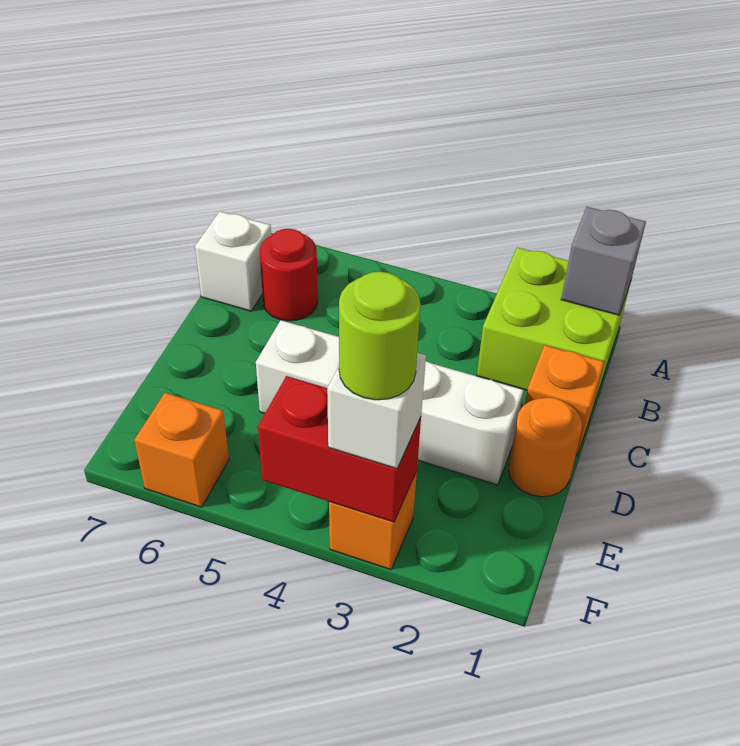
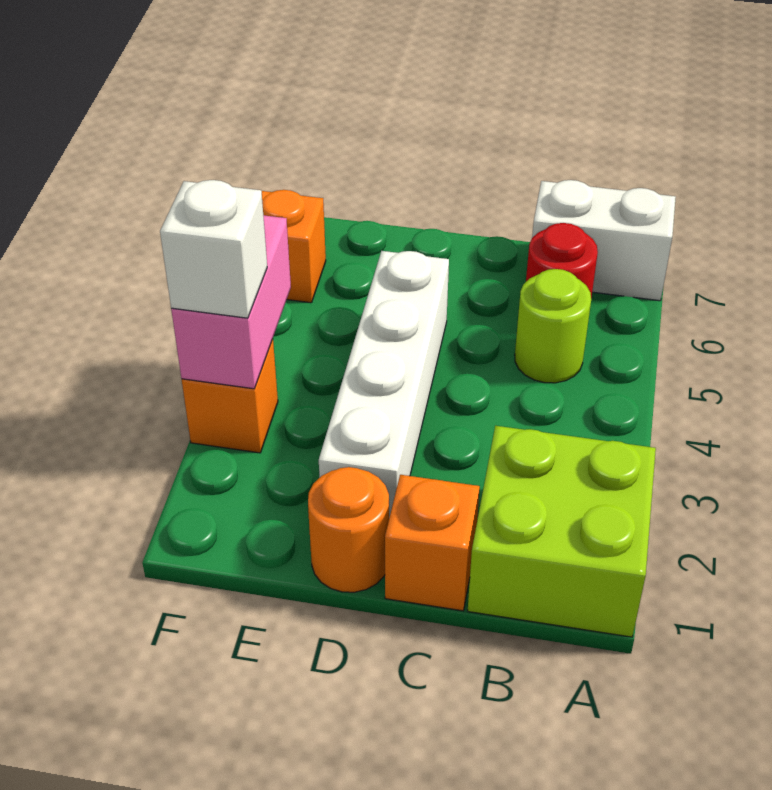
grey 1x1 brick [561,207,646,315] -> none
white 1x1 brick [195,211,271,311] -> white 1x2 brick [532,180,676,301]
red 1x2 brick [258,376,421,522] -> pink 1x2 brick [171,215,291,389]
lime 1x1 round brick [339,272,421,400] -> lime 1x1 round brick moved to [515,269,591,383]

